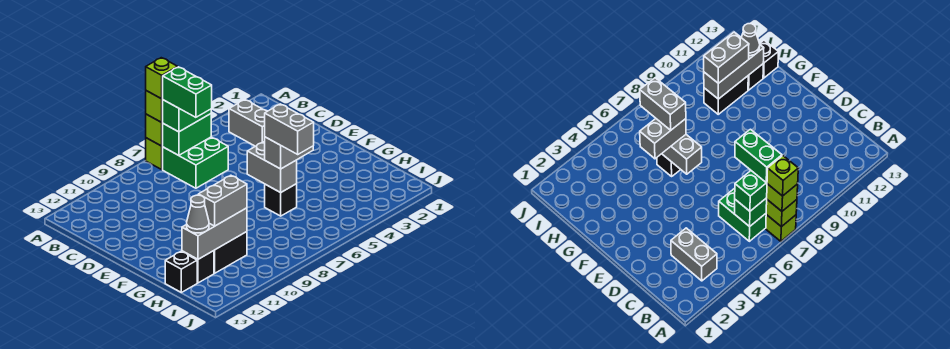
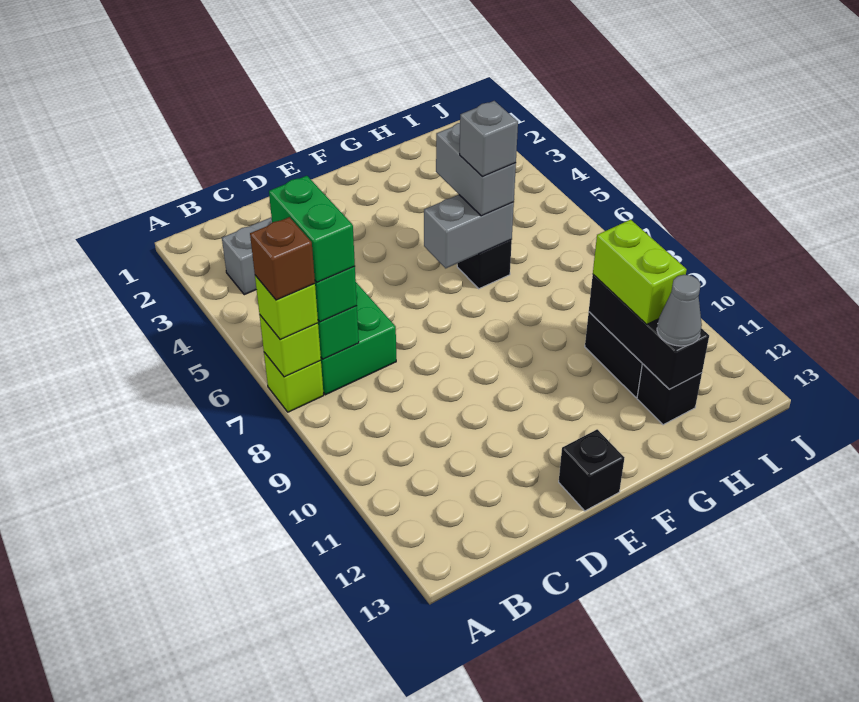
lime 1x1 brick [146,58,177,99] -> brown 1x1 brick [250,217,315,300]
green 1x2 brick [163,67,212,117] -> green 1x2 brick turned to [269,176,355,282]
grey 1x2 brick [265,104,314,154] -> grey 1x1 brick [460,101,518,176]
grey 1x3 brick [182,208,247,259] -> black 1x3 brick [589,275,709,389]
grey 1x2 brick [198,175,247,226] -> lime 1x2 brick [593,220,687,325]
black 1x1 brick [165,252,197,292] -> black 1x1 brick moved to [559,429,624,511]

